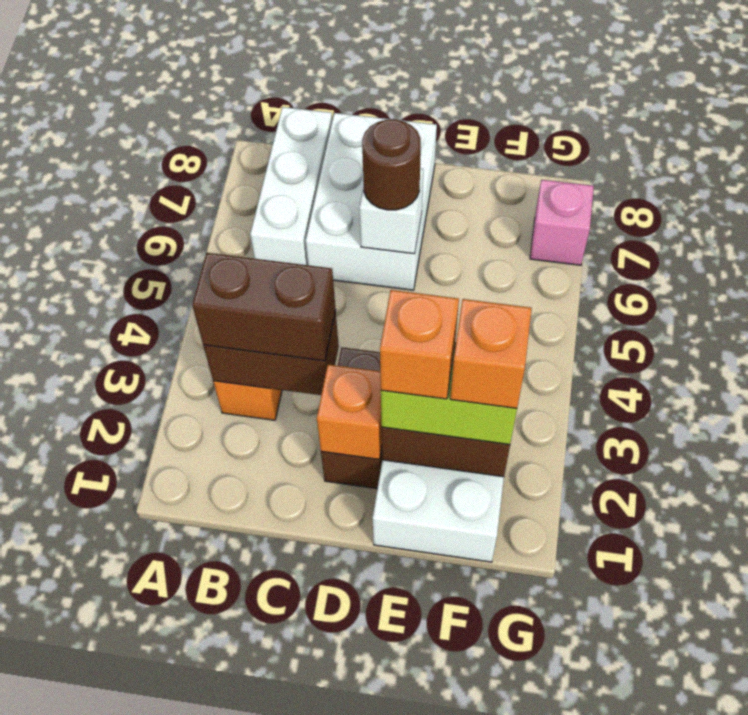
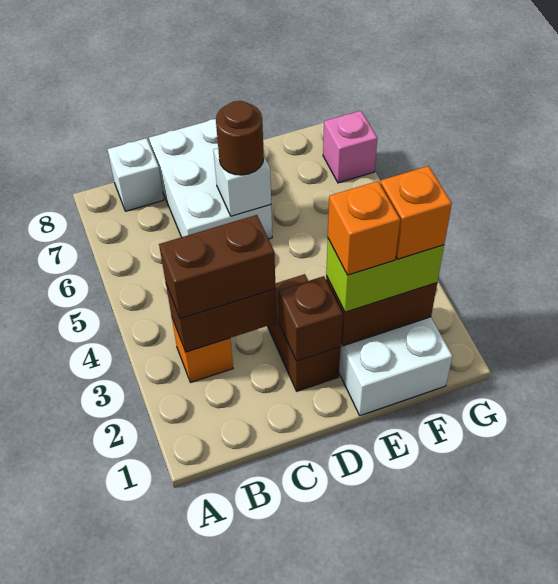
white 1x3 brick [250,107,332,265] -> white 1x1 brick [107,138,164,211]
orange 1x1 brick [317,364,382,459] -> brown 1x1 brick [279,276,343,361]

